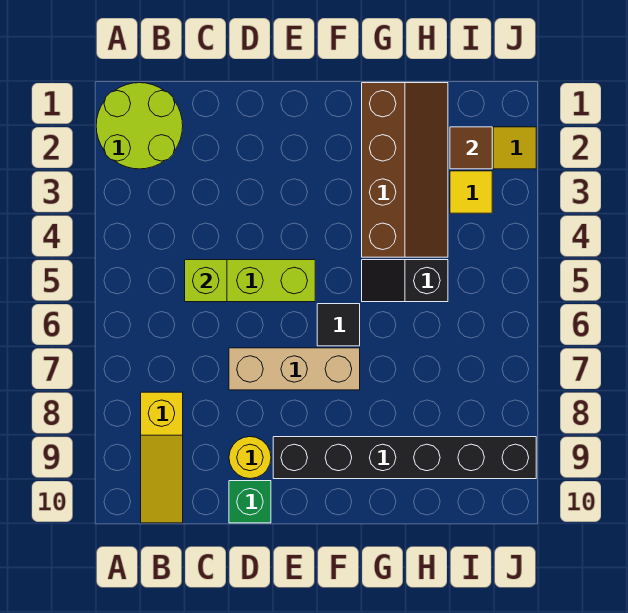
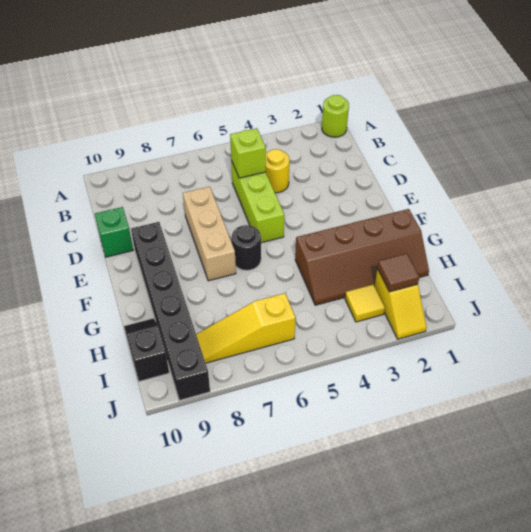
lime 2x2 round brick [96,83,183,169] -> lime 1x1 round brick [322,95,349,137]
yellow 1x3 slope [141,392,183,523] -> yellow 1x3 slope moved to [196,293,295,363]
yellow 1x1 round brick [229,437,271,479] -> yellow 1x1 round brick moved to [266,149,290,193]
black 1x1 tile [317,304,360,346] -> black 1x1 round brick [232,225,261,270]
black 1x2 slope [362,260,448,302] -> black 1x2 slope moved to [124,318,169,381]

